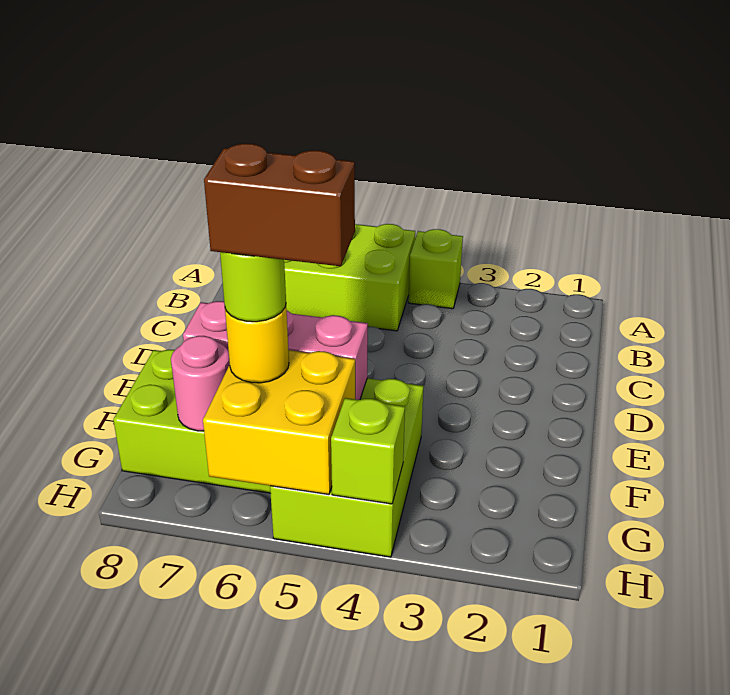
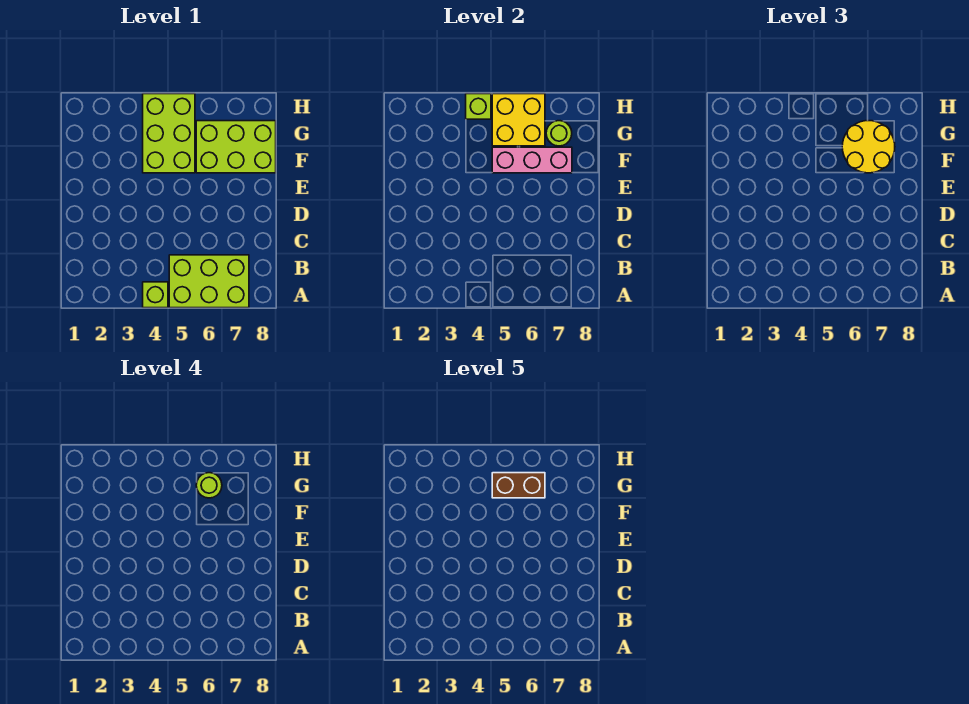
yellow 1x1 round brick [225,306,289,383] -> yellow 2x2 round brick [842,121,895,173]
pink 1x1 round brick [171,336,230,431] -> lime 1x1 round brick [546,121,572,146]

